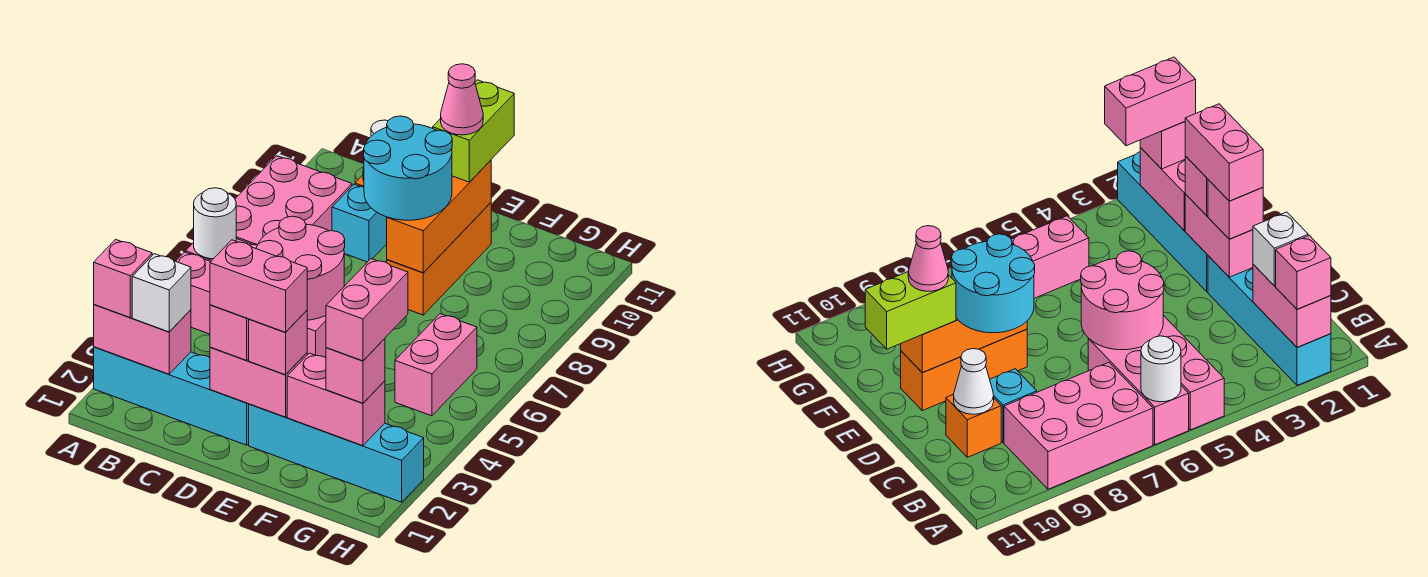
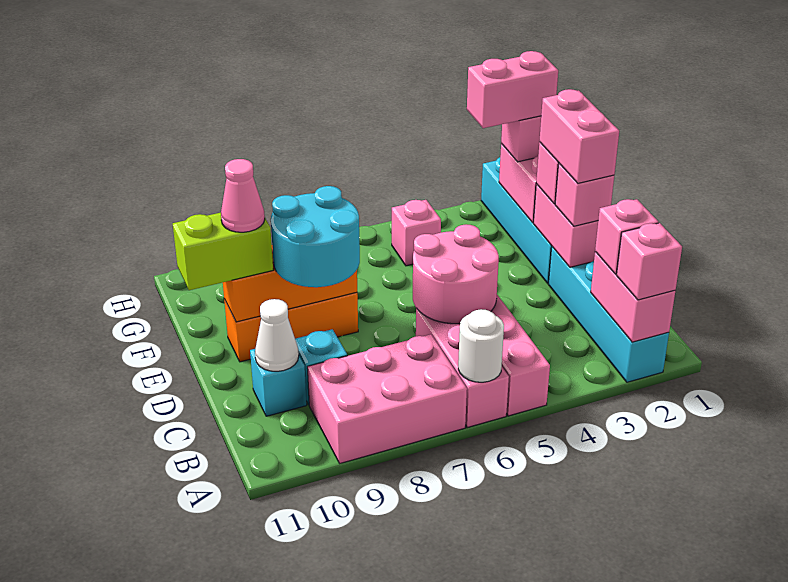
white 1x1 brick [132,254,191,332] -> pink 1x1 brick [595,199,659,274]
orange 1x1 brick [946,394,1001,457] -> cyan 1x1 brick [250,349,307,416]
pink 1x2 brick [395,314,477,416] -> pink 1x1 brick [392,200,441,266]

